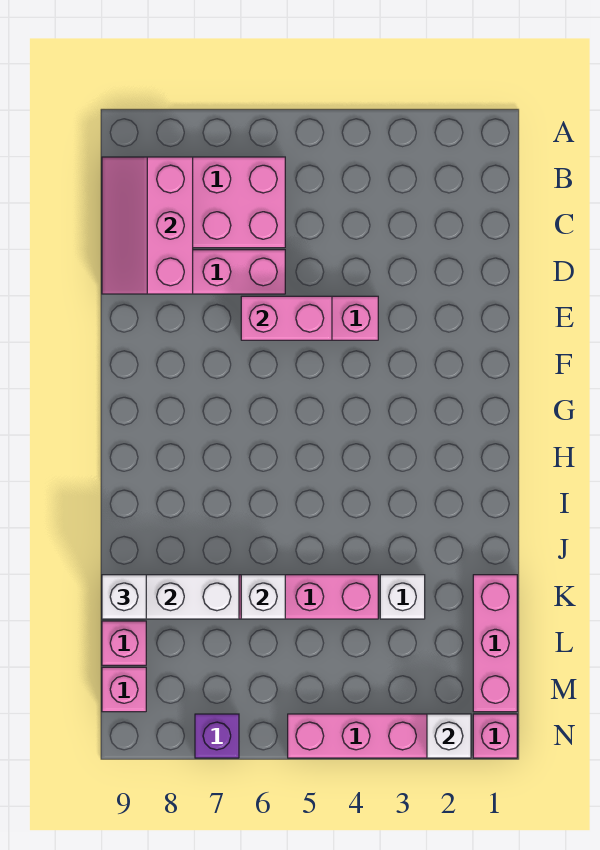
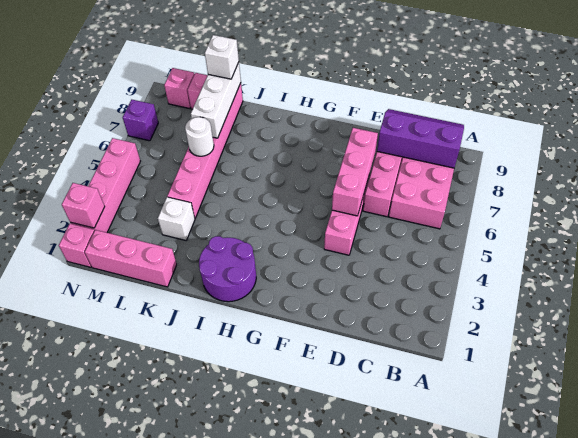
pink 2x3 slope [102,157,193,294] -> purple 2x3 slope [377,109,464,168]
pink 1x2 brick [241,296,332,340] -> pink 1x3 brick [332,128,378,216]
none -> purple 2x2 round brick [199,236,256,302]
white 1x1 brick [241,575,285,619] -> white 1x1 round brick [185,117,214,156]
white 1x1 brick [427,714,471,758] -> pink 1x1 brick [62,183,105,228]

